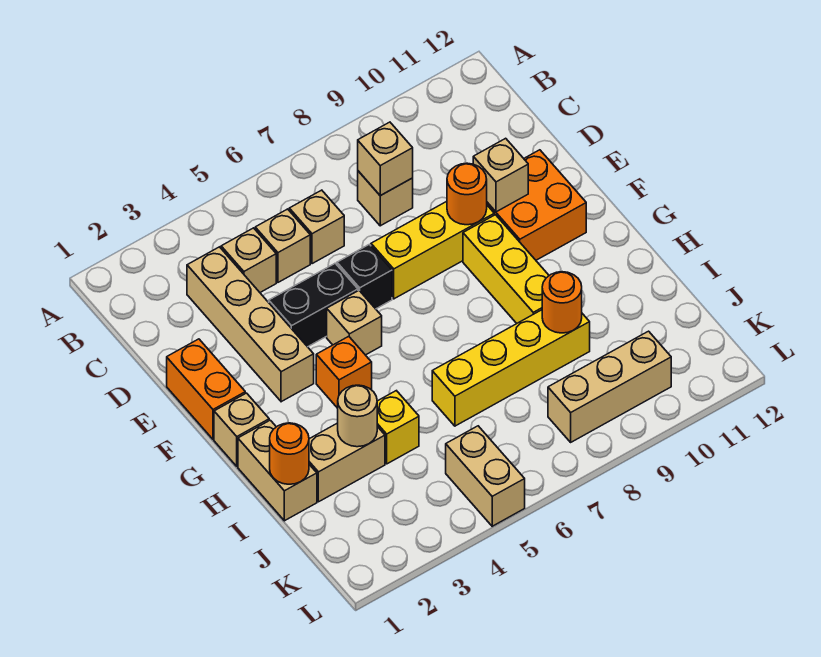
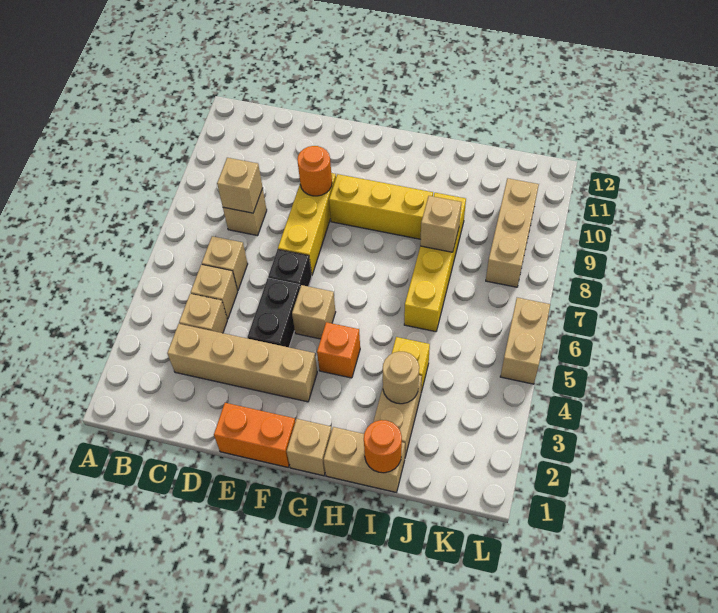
orange 2x2 brick [487,150,586,260] -> none
tan 1x1 brick [473,138,528,212] -> tan 1x1 brick moved to [420,196,461,252]
orange 1x1 round brick [542,272,582,333] -> none
tan 1x2 brick [446,426,525,526] -> tan 1x2 brick turned to [500,298,550,384]

